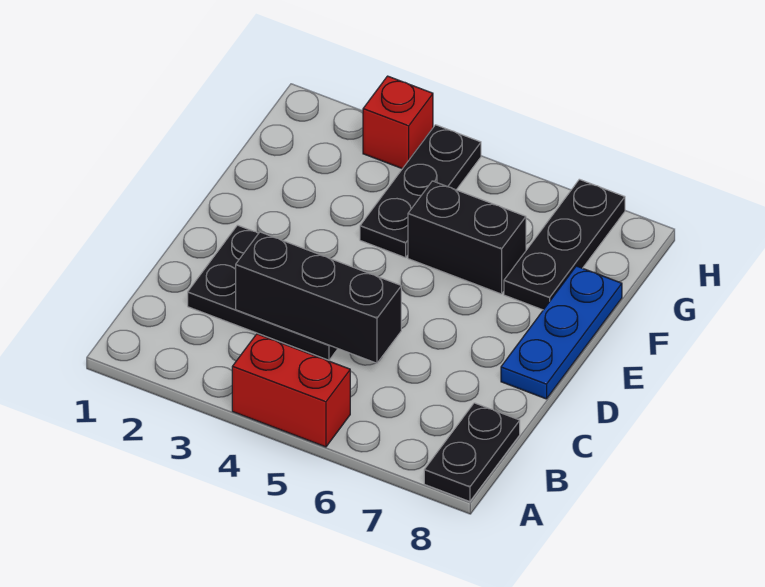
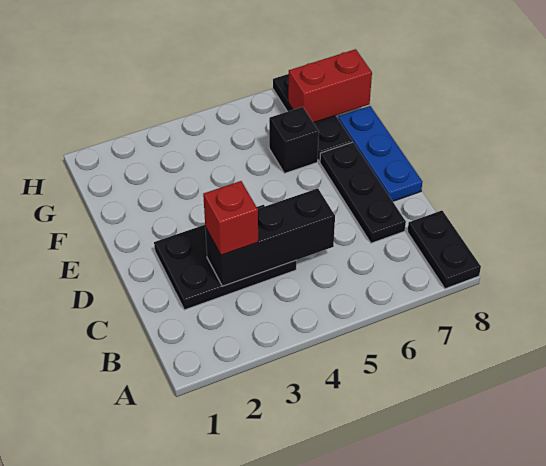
red 1x2 brick [232,334,350,447] -> red 1x2 brick moved to [288,49,372,123]
black 1x3 plate [360,125,481,258] -> black 1x3 plate moved to [320,142,406,243]
black 1x2 brick [408,181,526,294] -> black 1x1 brick [269,107,319,173]
red 1x1 brick [363,76,433,169] -> red 1x1 brick moved to [203,181,258,255]

